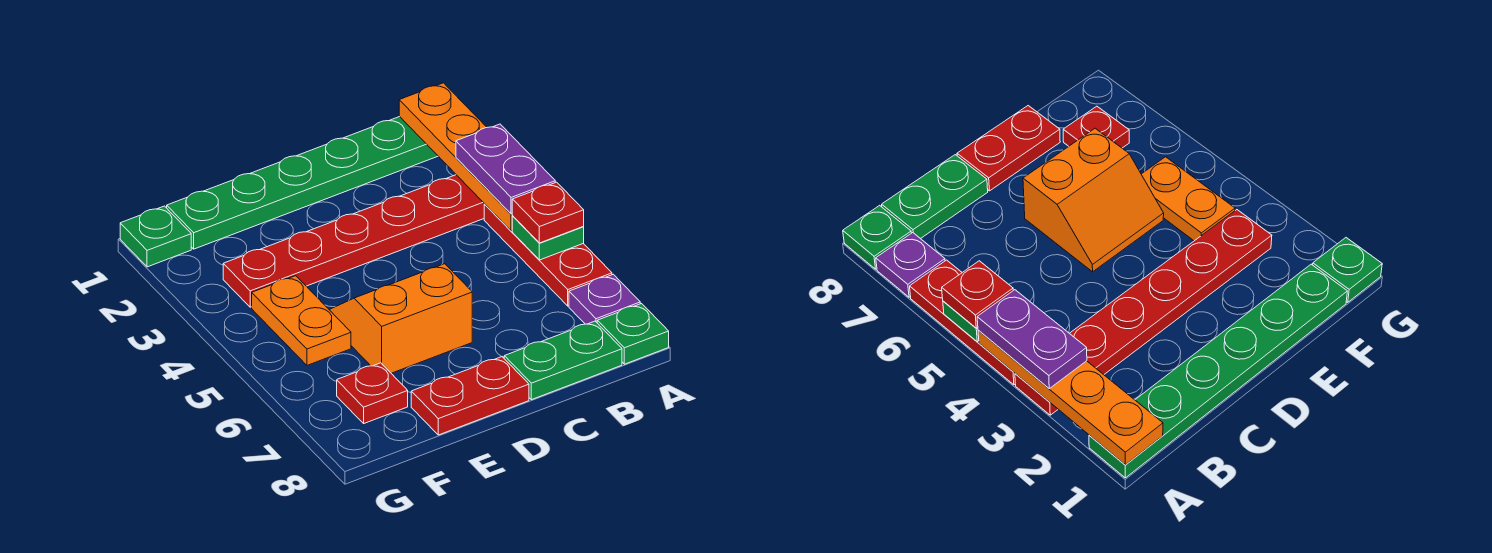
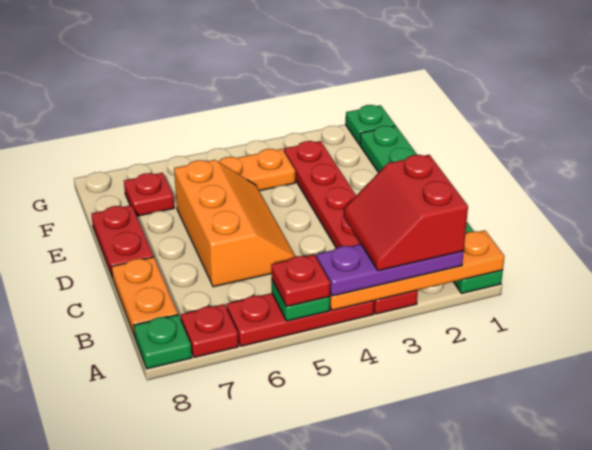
none -> red 2x2 slope [344,155,468,271]
purple 1x2 plate [456,124,555,214] -> purple 1x3 plate [316,244,464,296]
purple 1x1 plate [569,274,640,324] -> red 1x1 plate [181,304,239,358]
green 1x2 plate [504,321,622,400] -> orange 1x2 plate [112,257,178,337]
orange 2x2 slope [330,264,472,373] -> orange 2x3 slope [174,160,296,287]

